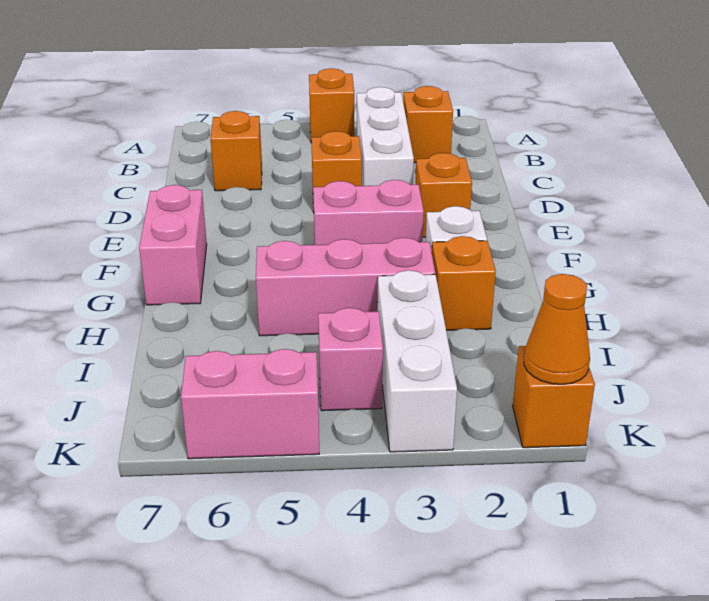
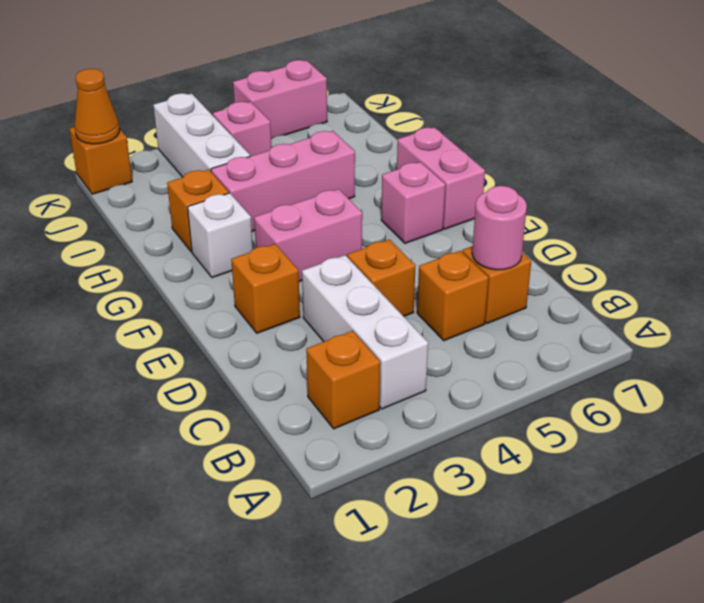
orange 1x1 brick [309,68,354,143] -> orange 1x1 brick moved to [417,251,489,341]
none -> pink 1x1 round brick [472,186,527,270]
none -> pink 1x1 brick [381,162,445,243]

